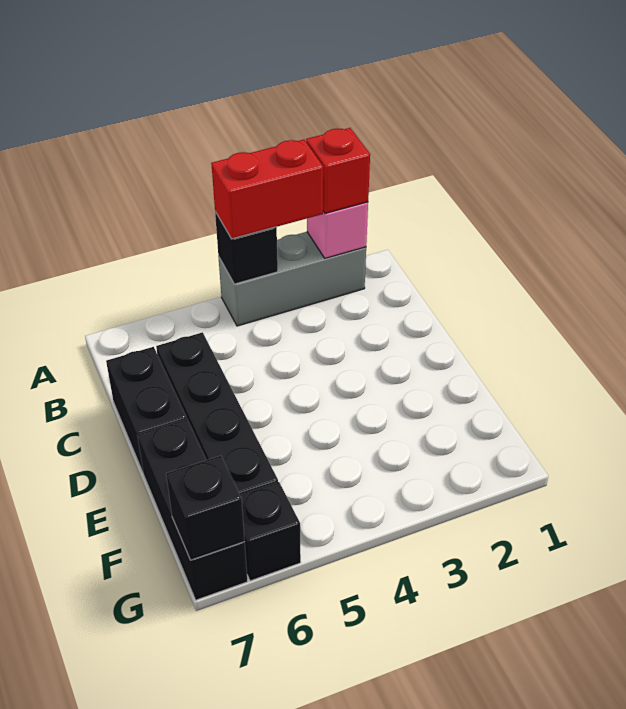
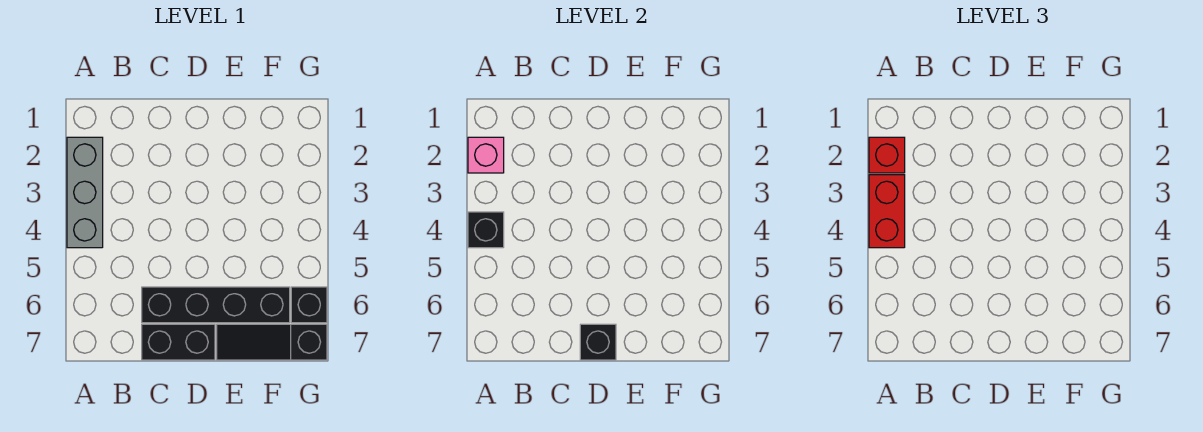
black 1x3 brick [137,419,247,600] -> black 1x3 slope [217,324,327,360]
black 1x1 brick [166,456,245,560] -> black 1x1 brick moved to [580,324,616,360]

